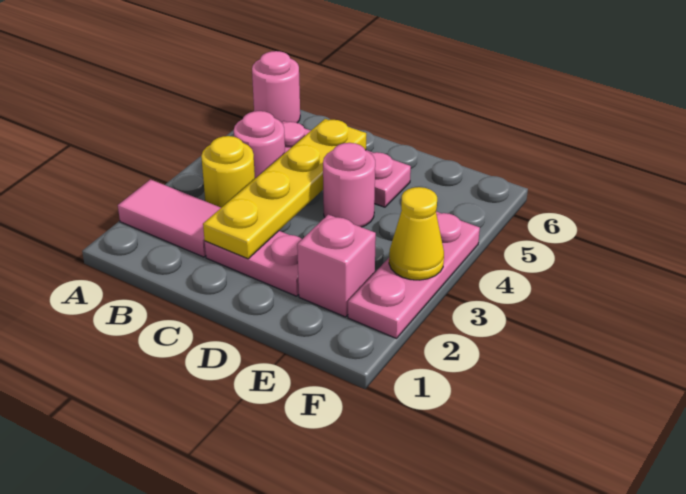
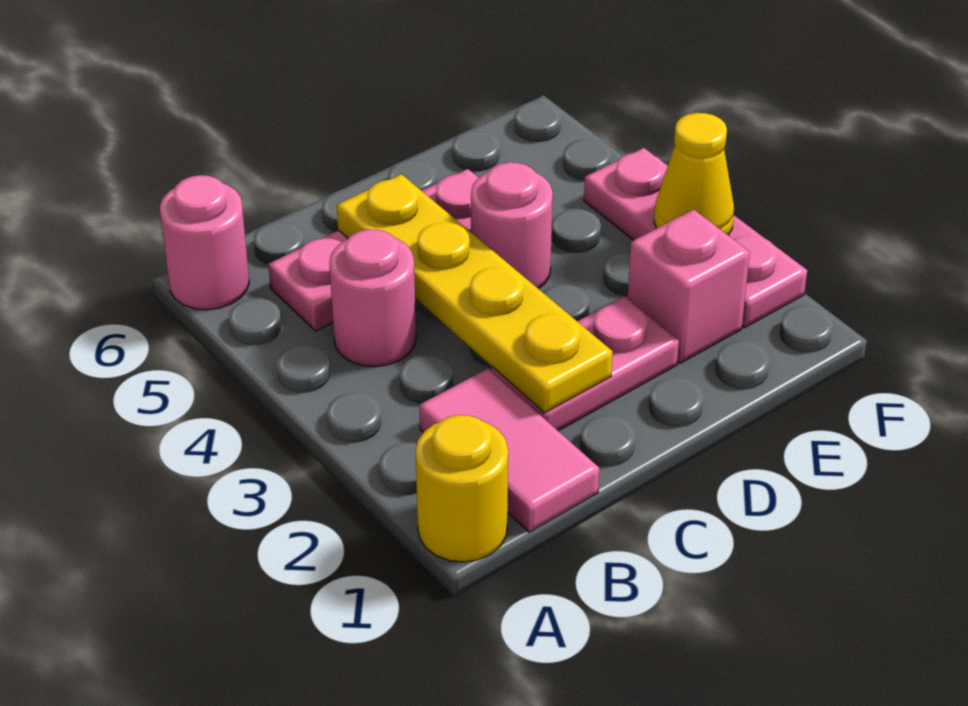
pink 1x2 tile [118,180,221,257] -> pink 1x2 tile turned to [419,369,599,532]
yellow 1x1 round brick [201,136,255,208] -> yellow 1x1 round brick moved to [416,415,508,562]

